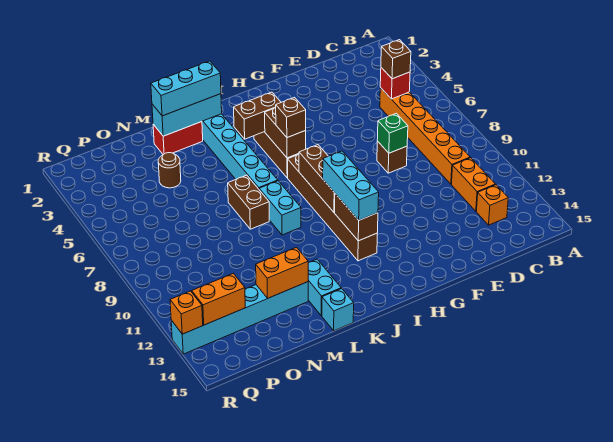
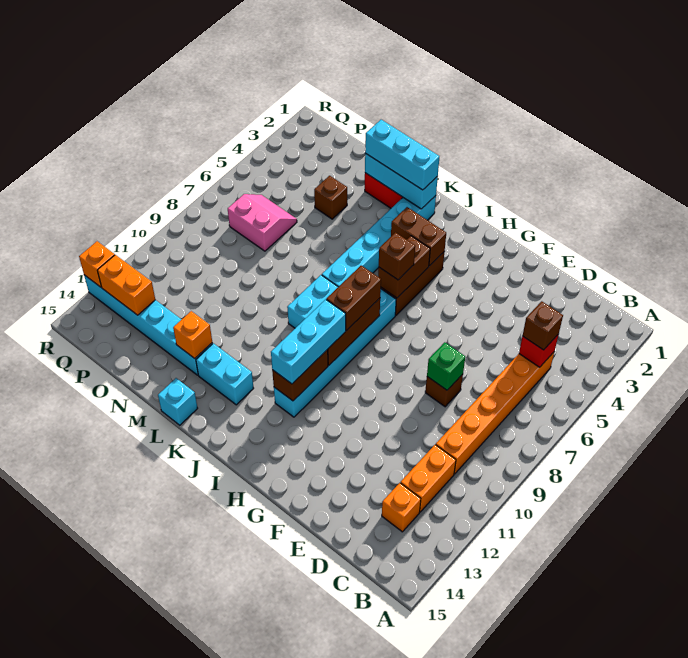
brown 1x6 brick [288,154,377,261] -> cyan 1x6 brick [274,289,396,417]
brown 1x2 brick [228,175,269,229] -> brown 1x2 brick moved to [326,266,381,331]
cyan 1x2 brick [308,259,341,316] -> cyan 1x2 brick turned to [196,343,254,405]
orange 1x2 brick [256,247,308,298] -> orange 1x1 brick [173,311,212,358]
brown 1x1 round brick [158,153,181,188] -> brown 1x1 brick [314,176,347,219]
none -> pink 2x2 slope [228,194,297,251]

